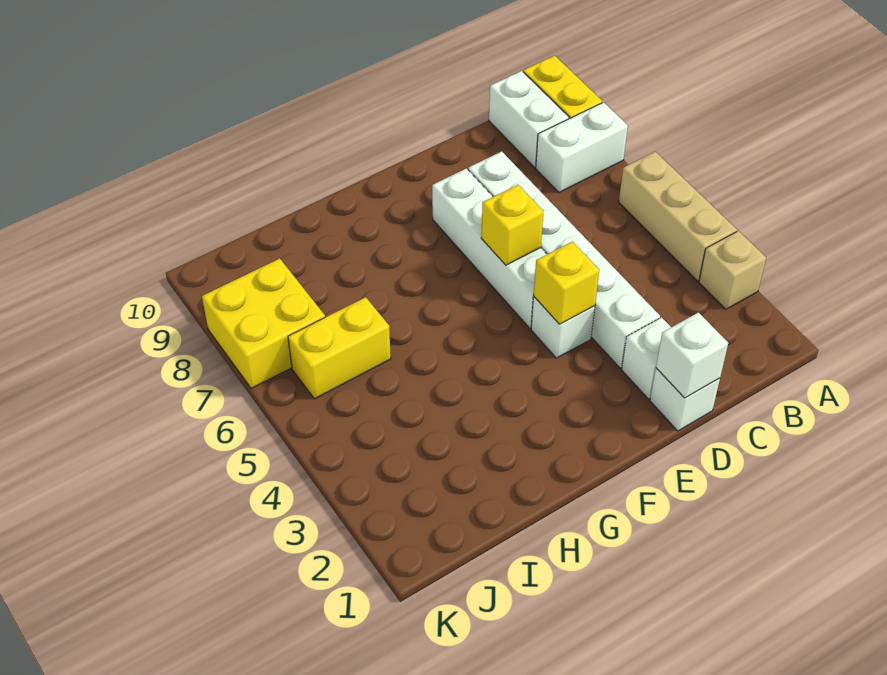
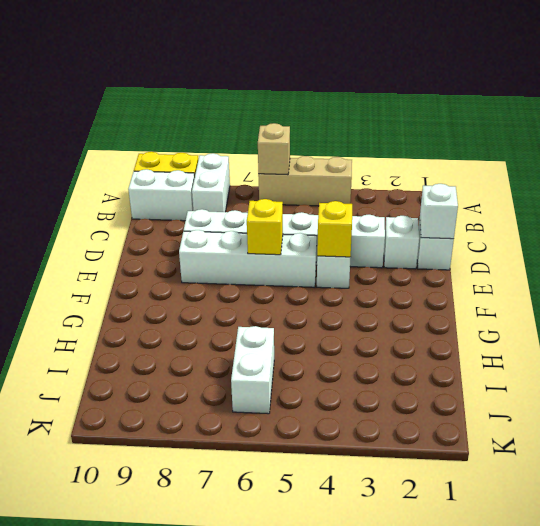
tan 1x1 brick [699,231,766,309] -> tan 1x1 brick moved to [258,123,290,175]
yellow 1x2 brick [288,297,391,399] -> white 1x2 brick [231,326,274,414]
yellow 2x2 brick [202,258,325,388] -> none

